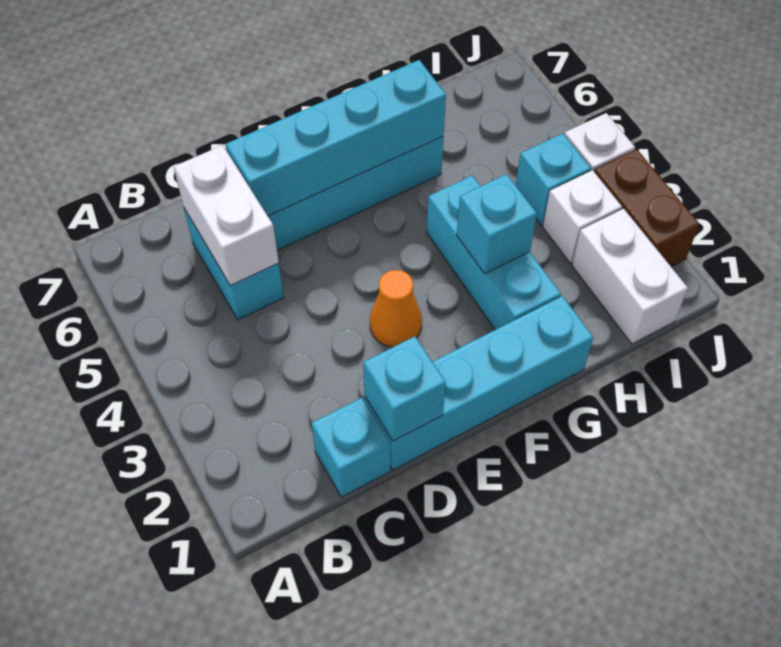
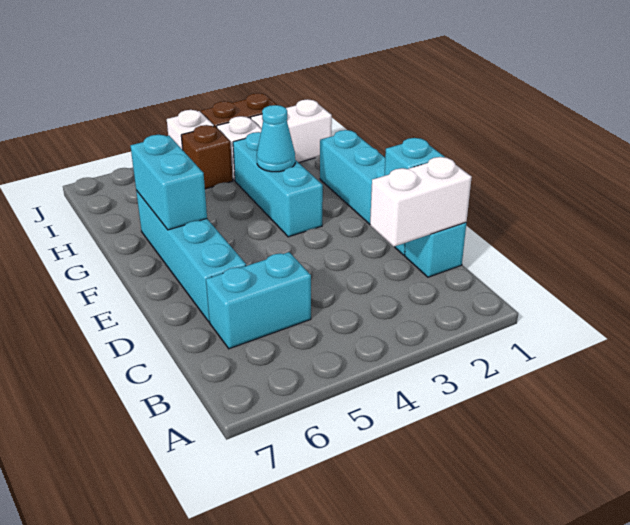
white 1x2 brick [174,145,279,285] -> white 1x2 brick moved to [370,157,472,246]
cyan 1x4 brick [225,60,446,216] -> cyan 1x2 brick [131,135,207,230]
orange 1x1 cone [370,270,422,347] -> none
cyan 1x3 brick [427,176,561,330] -> cyan 1x3 brick turned to [233,132,323,237]
cyan 1x1 brick [457,174,537,274] -> cyan 1x1 cone [257,105,295,172]
cyan 1x1 brick [516,133,591,225] -> brown 1x1 brick [181,125,233,189]

